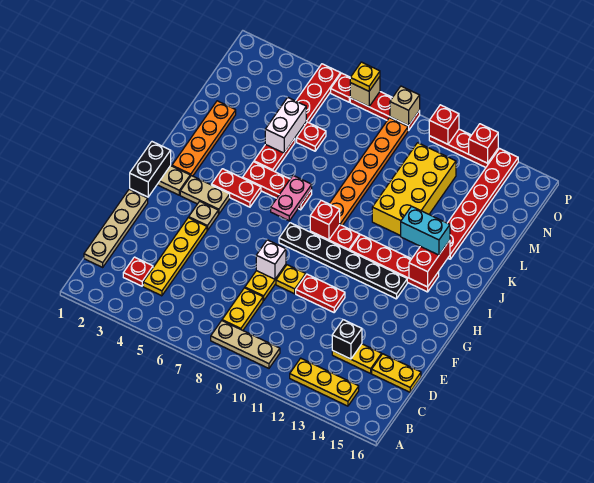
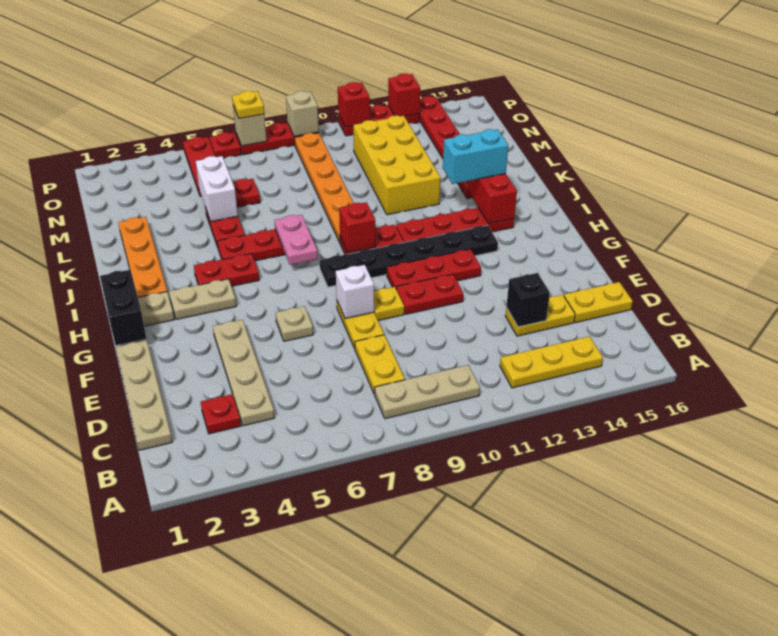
yellow 1x4 plate [143,217,207,296] -> tan 1x4 plate [213,320,274,426]
tan 1x1 plate [189,201,218,230] -> tan 1x1 plate moved to [276,306,313,341]
none -> red 1x3 plate [387,249,481,288]

